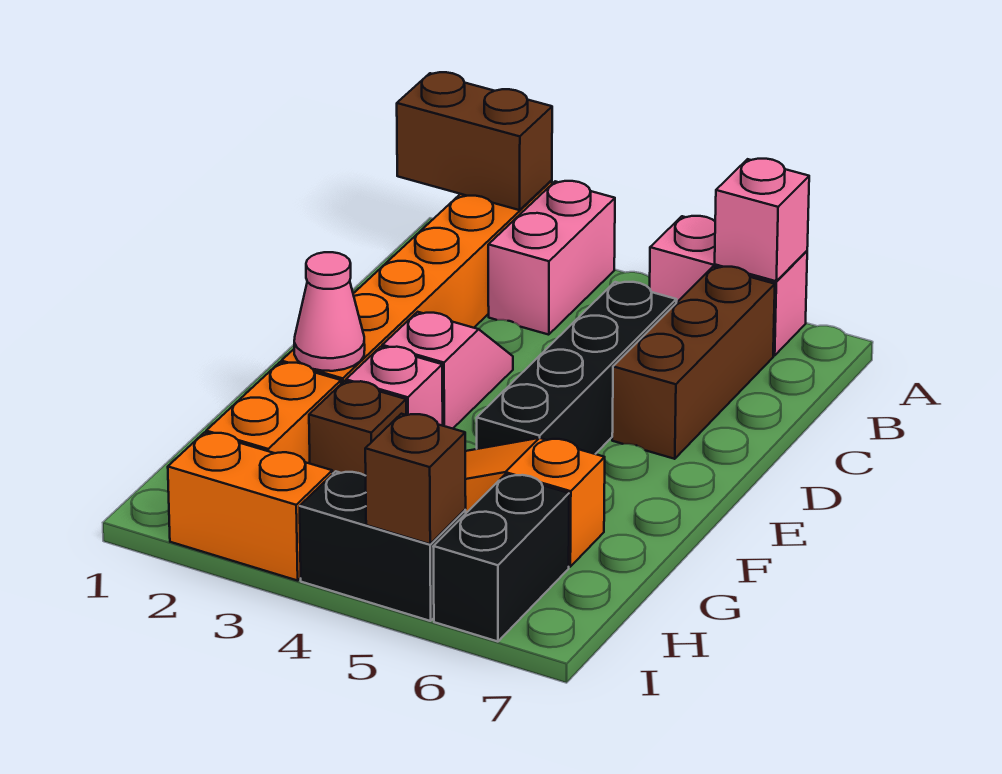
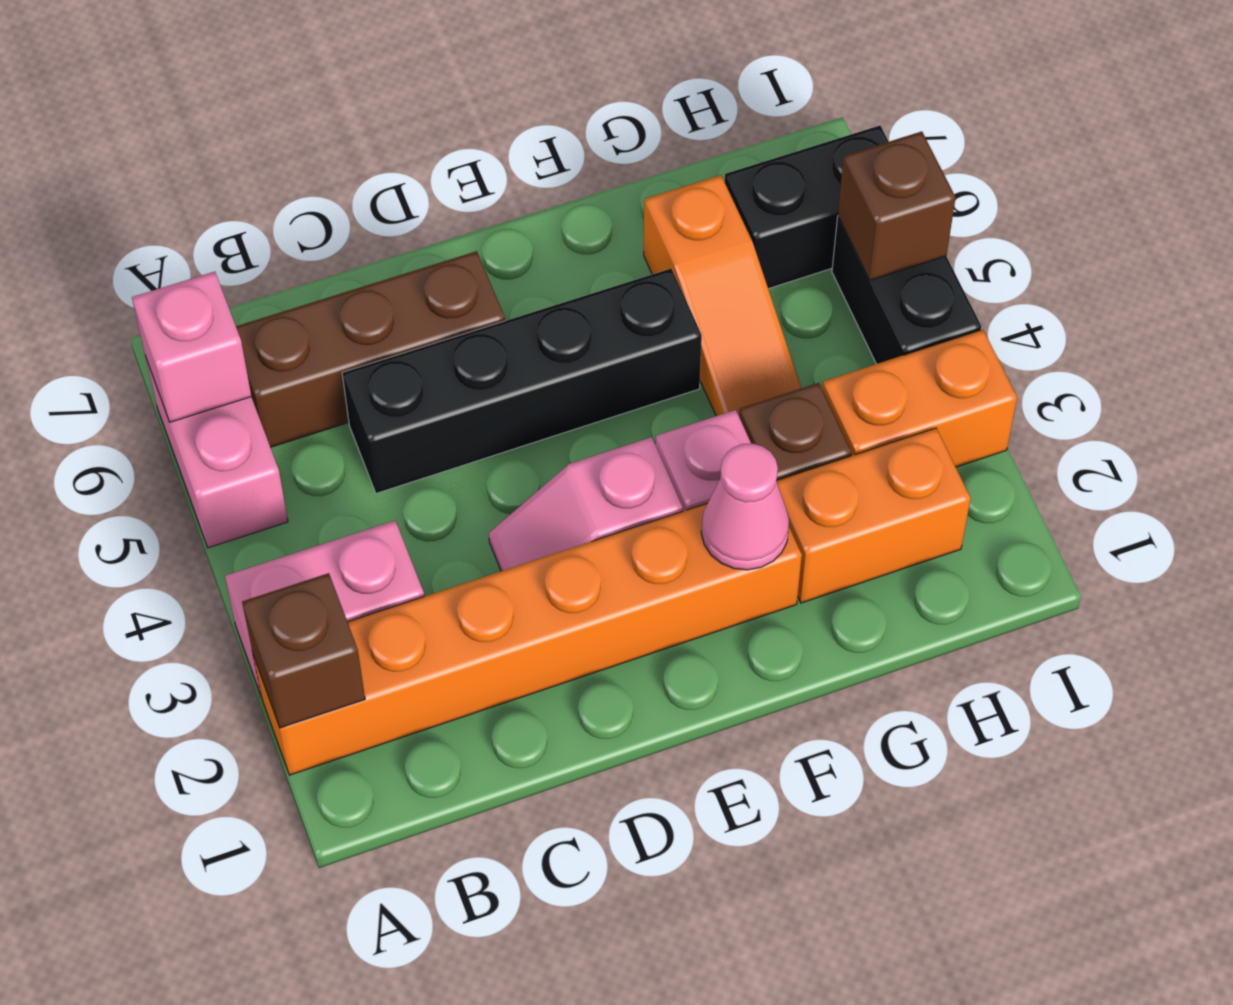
brown 1x2 brick [397,72,552,210] -> brown 1x1 brick [242,573,365,728]
orange 1x2 brick [168,432,332,581] -> orange 1x2 brick turned to [822,330,1017,467]

